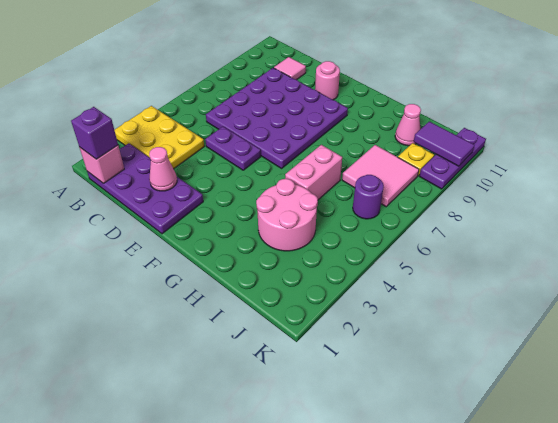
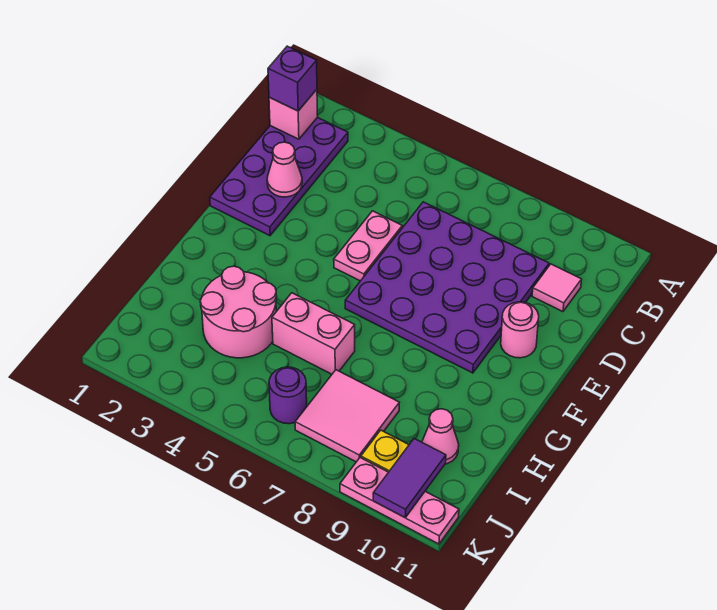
yellow 2x3 plate [115,106,204,169] -> none
purple 1x2 plate [205,127,261,170] -> pink 1x2 plate [334,211,402,281]
purple 1x3 plate [419,128,486,189] -> pink 1x3 plate [340,458,459,544]

